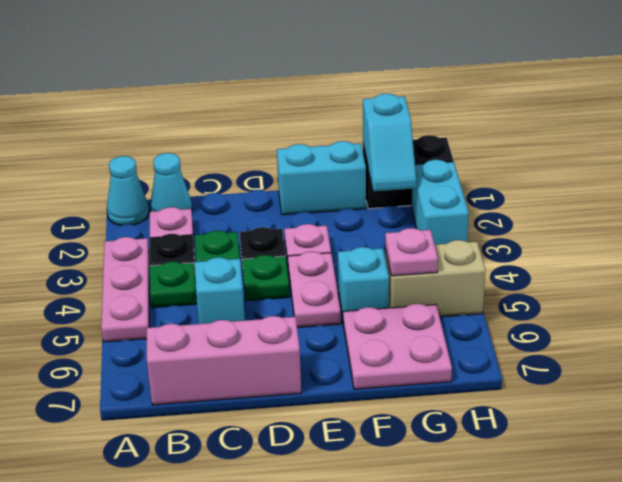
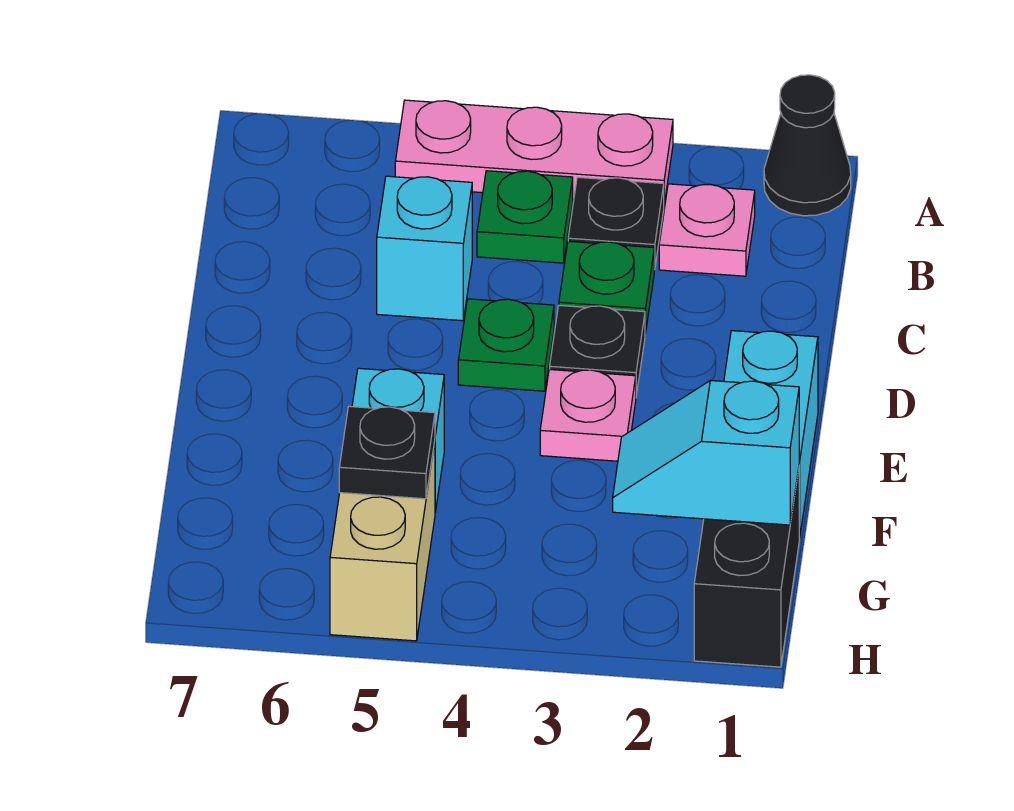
cyan 1x1 cone [107,156,149,226] -> black 1x1 cone [764,75,851,216]
cyan 1x1 cone [150,153,192,211] -> none
pink 1x3 brick [147,316,301,405] -> none
pink 1x2 plate [288,252,341,328] -> none
pink 2x2 plate [343,304,452,389] -> none
pink 1x1 plate [385,228,438,276] -> black 1x1 plate [339,406,435,499]
cyan 1x2 brick [411,160,469,244] -> none

